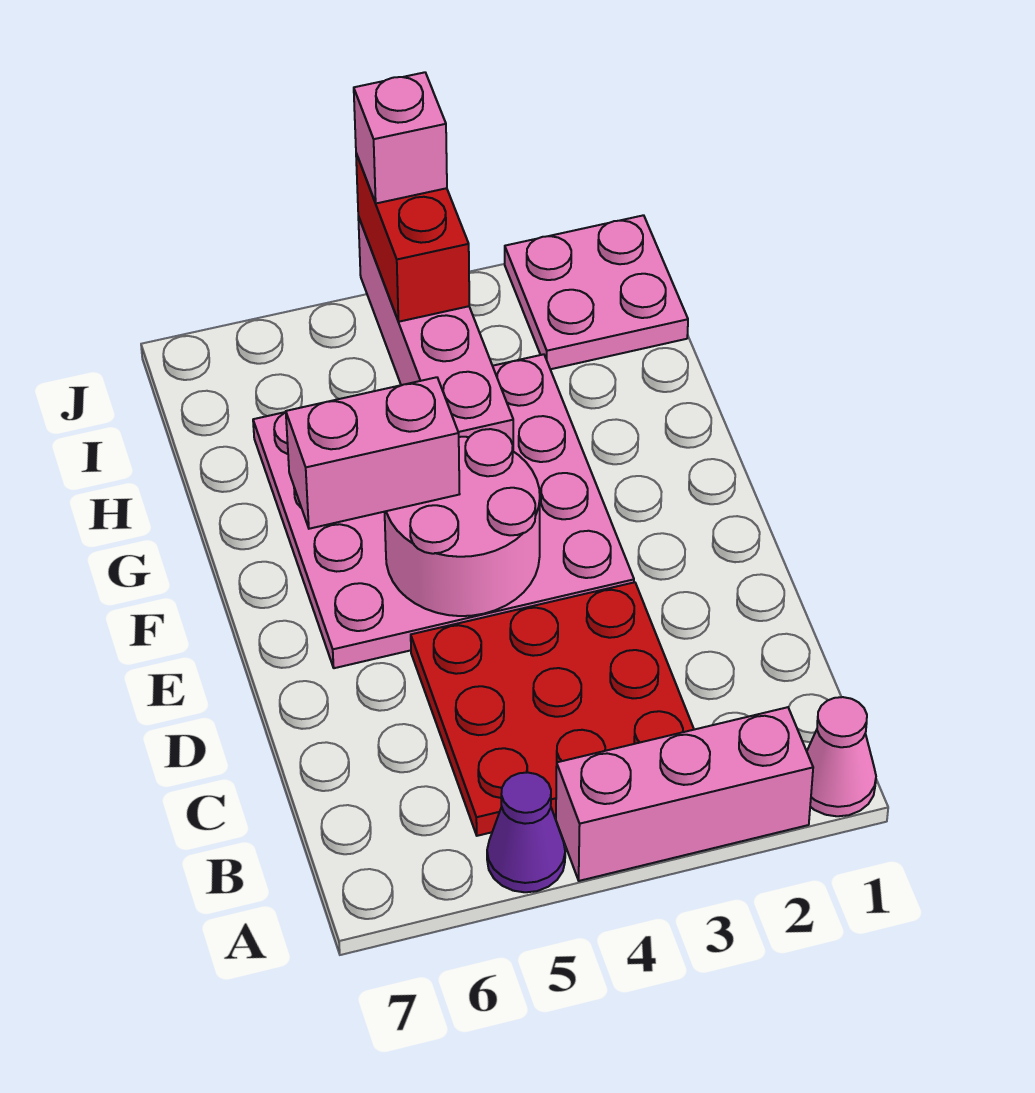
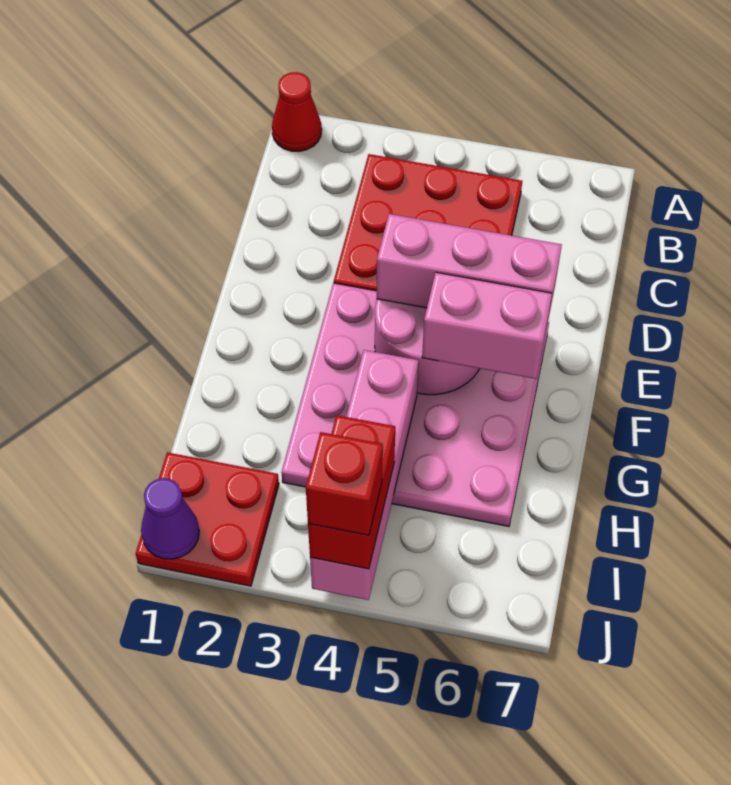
pink 1x1 cone [807,697,876,816] -> red 1x1 cone [272,72,322,151]
pink 1x3 brick [556,707,813,881] -> pink 1x3 brick moved to [377,214,562,324]
purple 1x1 cone [487,772,565,892] -> purple 1x1 cone moved to [141,478,199,559]
pink 2x2 plate [505,215,688,369] -> red 2x2 plate [136,452,279,586]
pink 1x1 brick [354,72,447,203] -> red 1x1 brick [306,432,383,535]

